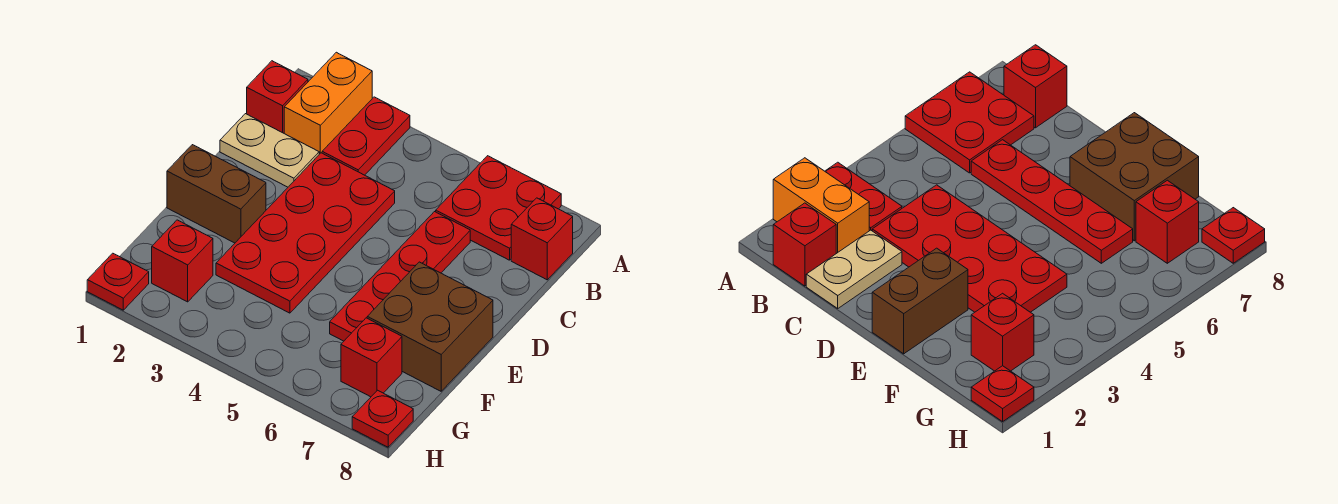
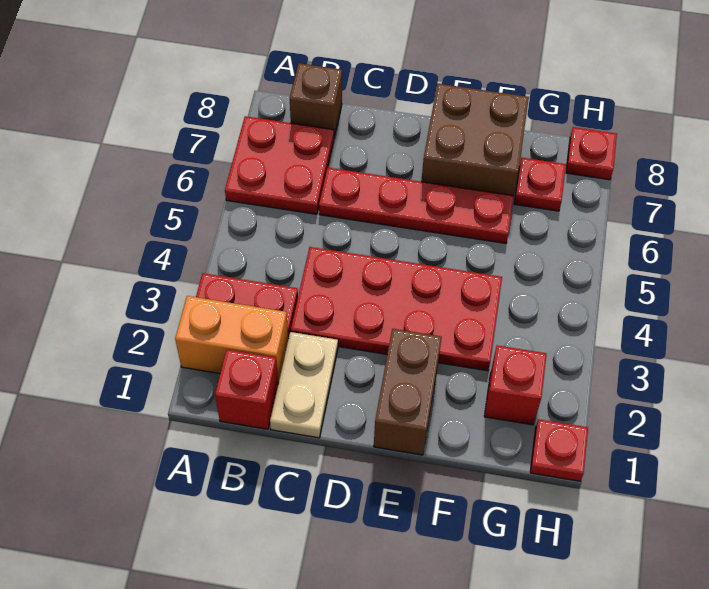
red 1x1 brick [511,198,573,280] -> brown 1x1 brick [290,63,342,137]
red 1x1 brick [341,318,402,397] -> red 1x1 plate [514,158,566,211]

